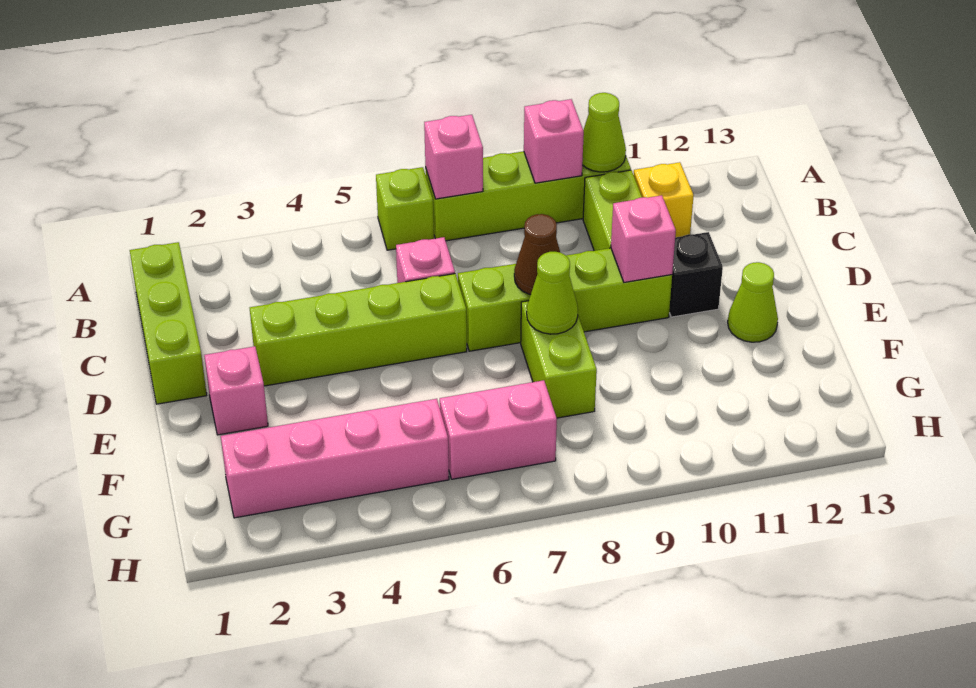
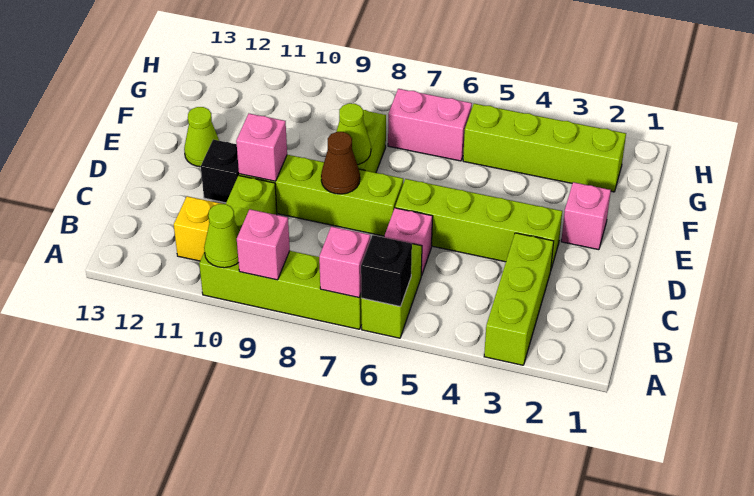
lime 1x1 brick [376,167,434,250] -> lime 1x2 brick [361,244,422,338]
none -> black 1x1 brick [361,235,412,307]
lime 1x3 brick [130,242,207,404] -> lime 1x3 brick moved to [484,233,554,365]
pink 1x4 brick [221,399,449,518] -> lime 1x4 brick [463,104,626,192]

